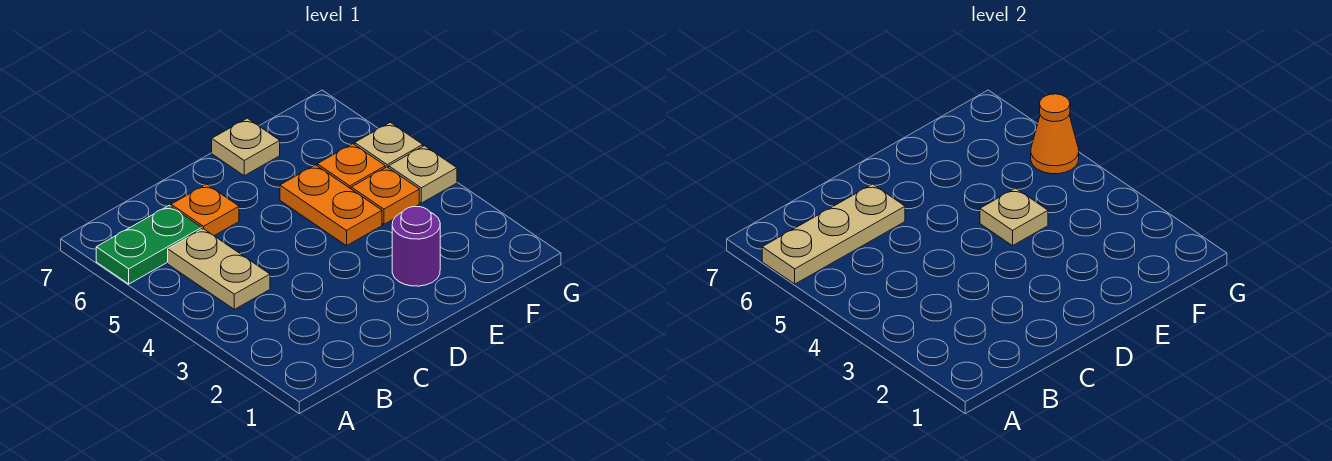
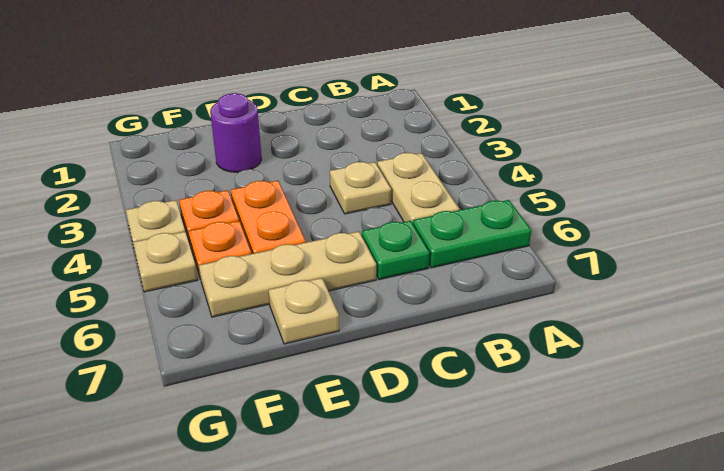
tan 1x3 plate [762,184,905,284] -> tan 1x3 plate moved to [199,231,376,317]
orange 1x1 plate [171,184,239,236] -> green 1x1 plate [362,221,430,280]
tan 1x1 plate [980,188,1048,246] -> tan 1x1 plate moved to [330,162,391,214]
orange 1x1 cone [1031,94,1079,174] -> none

